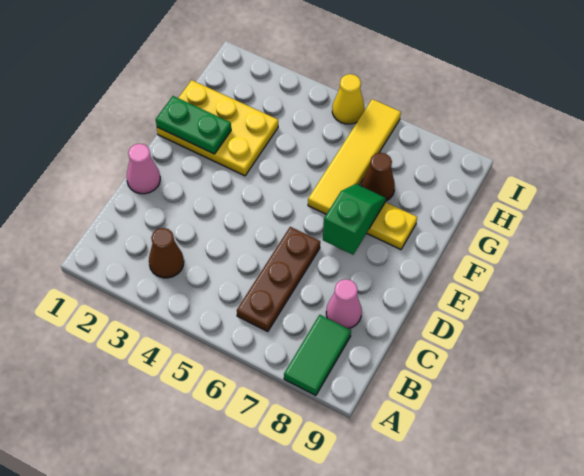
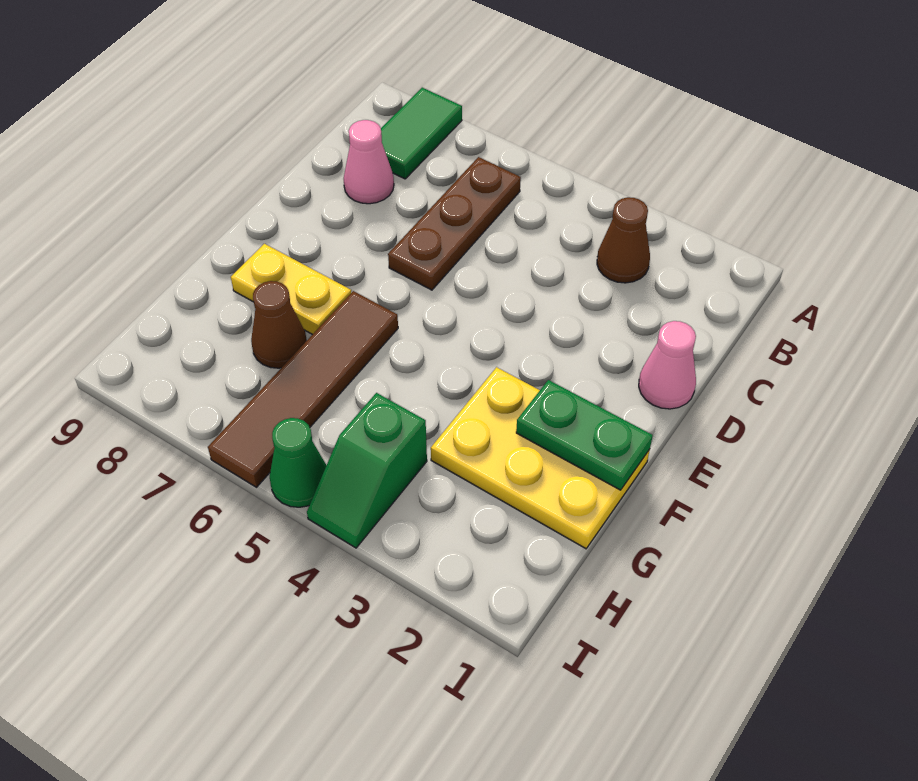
green 1x2 slope [323,184,386,255] -> green 1x2 slope moved to [307,393,427,548]
yellow 1x4 tile [308,99,401,214] -> brown 1x4 tile [208,291,398,487]
yellow 1x1 cone [332,74,364,124] -> green 1x1 cone [270,418,327,507]

